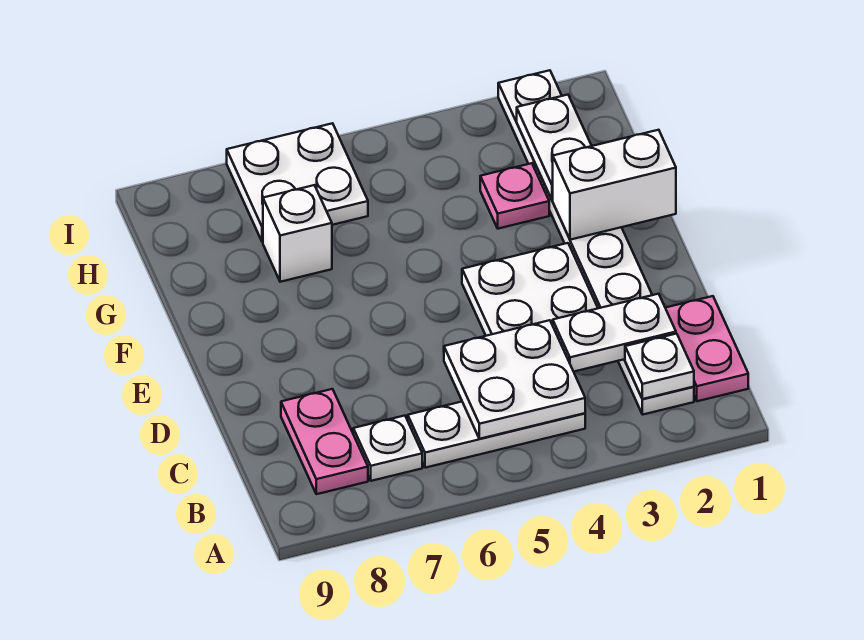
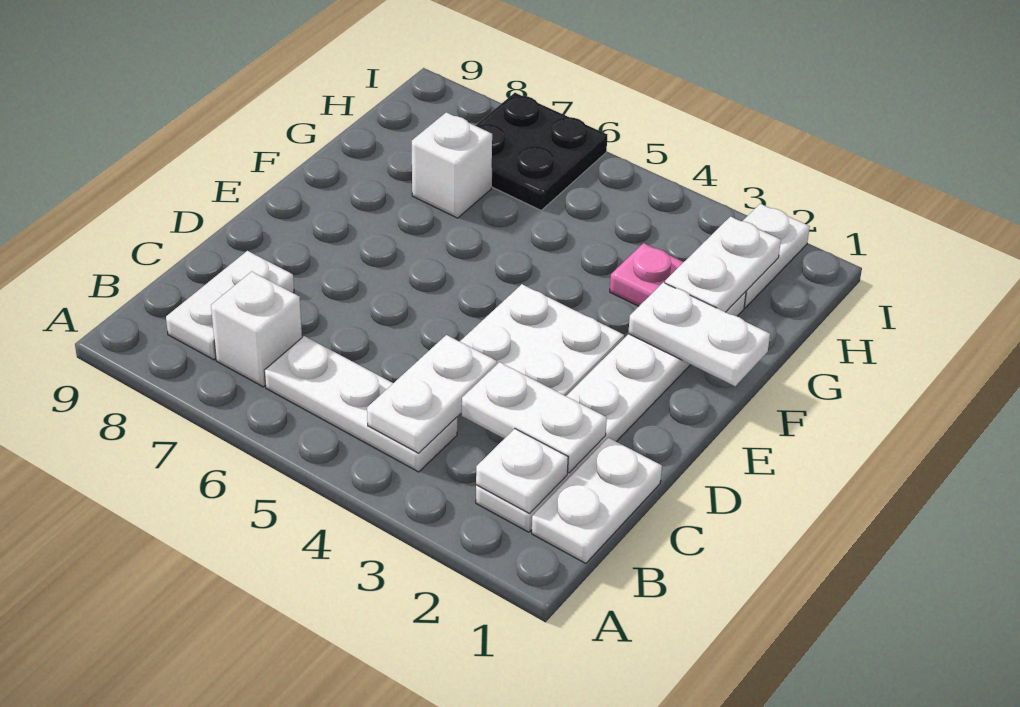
pink 1x2 plate [666,296,748,401] -> white 1x2 plate [532,438,662,563]
white 2x2 plate [444,320,585,439] -> white 1x2 plate [367,335,497,453]
white 1x1 plate [353,416,422,481] -> white 1x1 brick [211,272,302,387]
pink 1x2 plate [281,389,368,494] -> white 1x2 plate [166,251,294,360]
white 1x2 brick [553,130,676,240] -> white 1x2 plate [628,282,770,386]
white 2x2 plate [227,123,368,242] -> black 2x2 plate [475,93,607,210]

